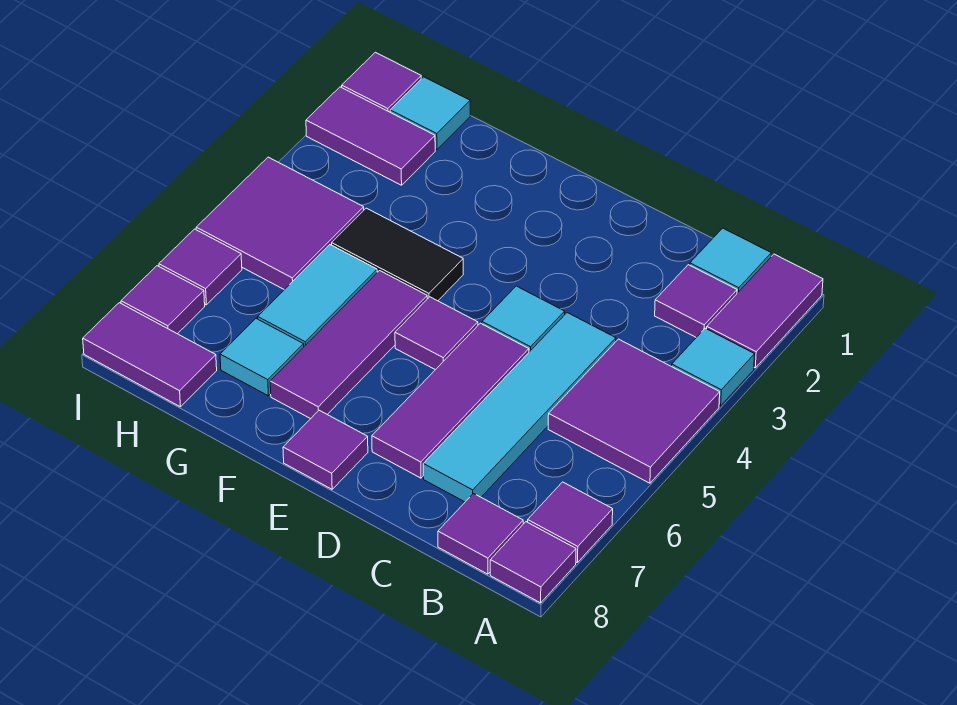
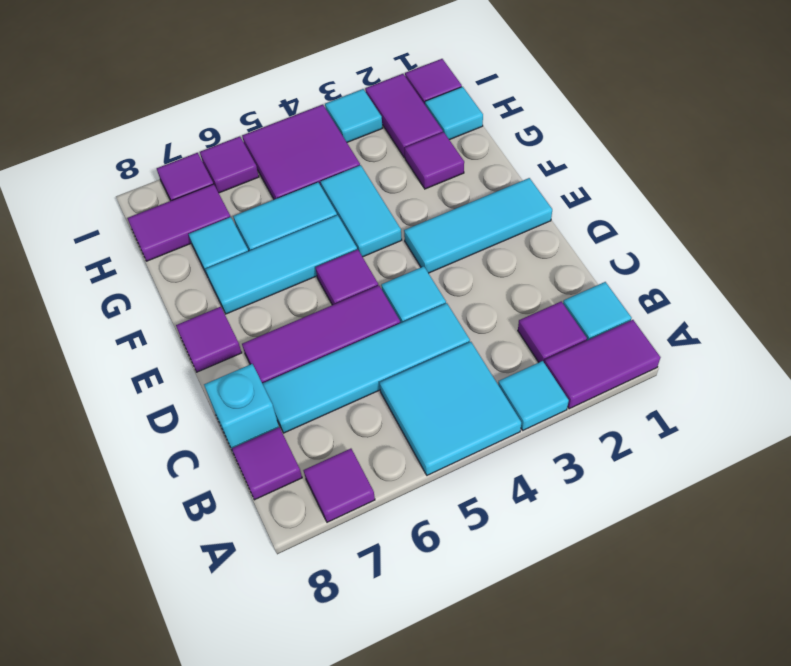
purple 2x2 tile [548,339,720,483] -> cyan 2x2 tile [380,342,521,475]
purple 1x1 tile [490,522,576,603] -> purple 1x1 tile moved to [405,132,464,189]
none -> cyan 1x1 brick [204,364,279,450]
none -> cyan 1x3 tile [404,178,552,273]
black 1x2 tile [332,208,463,301] -> cyan 1x2 tile [320,165,402,257]
purple 1x3 tile [270,271,427,419] -> cyan 1x3 tile [205,215,357,314]
purple 1x2 tile [83,303,217,407] -> purple 1x2 tile turned to [127,184,230,261]
none -> cyan 1x1 tile [325,89,382,142]

